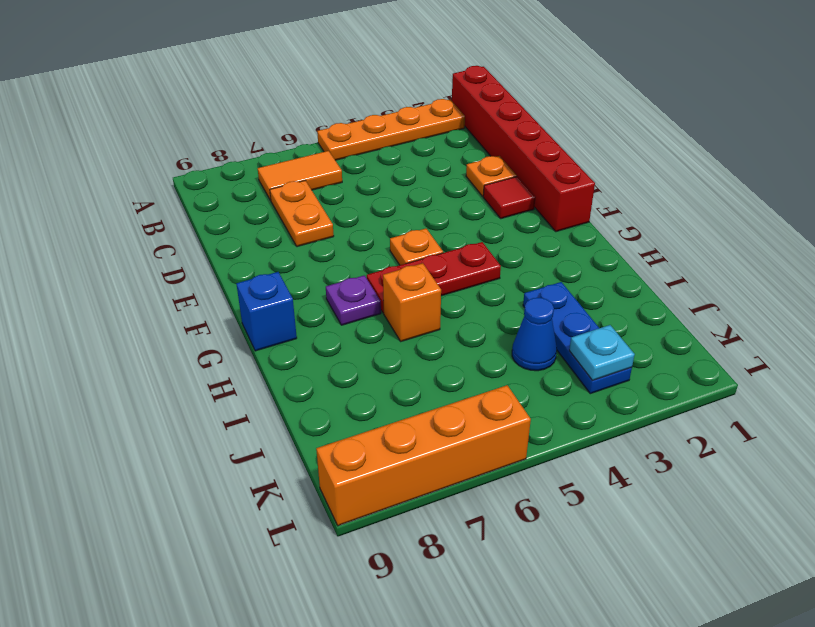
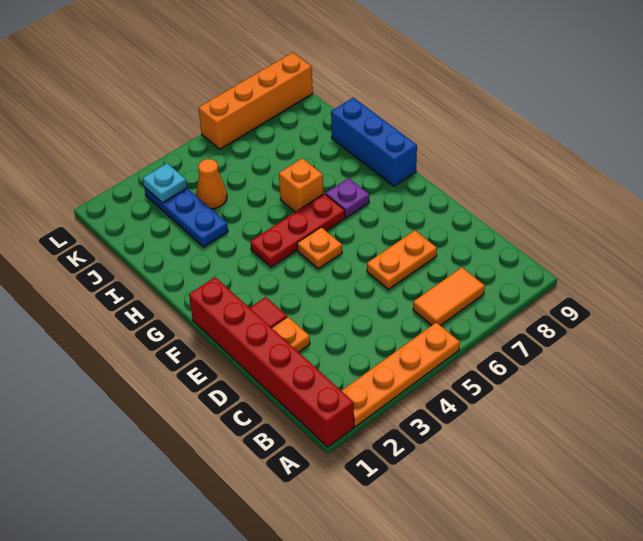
orange 1x2 plate [270,180,334,247] -> orange 1x2 plate turned to [367,231,437,289]
blue 1x1 brick [236,272,297,351] -> blue 1x3 brick [331,98,417,186]
blue 1x1 cone [512,298,557,371] -> orange 1x1 cone [196,159,227,209]

